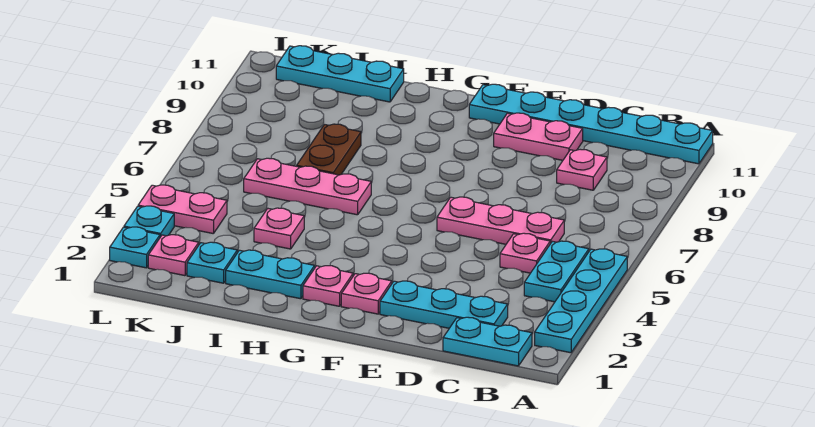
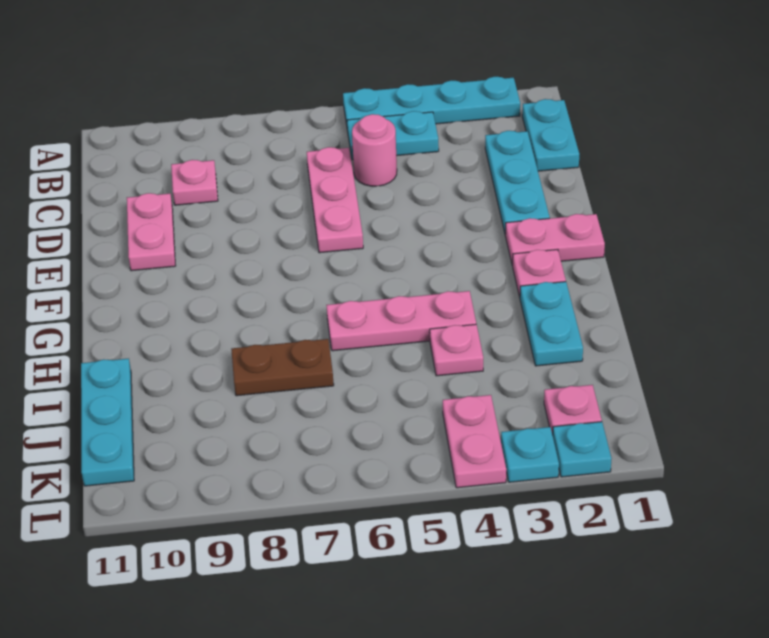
cyan 1x6 plate [469,84,713,164] -> none
pink 1x1 plate [500,233,550,273] -> pink 1x1 round brick [352,114,397,186]
pink 1x1 plate [341,273,392,314] -> pink 1x2 plate [505,214,605,266]
pink 1x3 plate [244,158,371,215] -> pink 1x3 plate turned to [326,291,476,351]
cyan 1x1 plate [187,242,237,283] -> none

